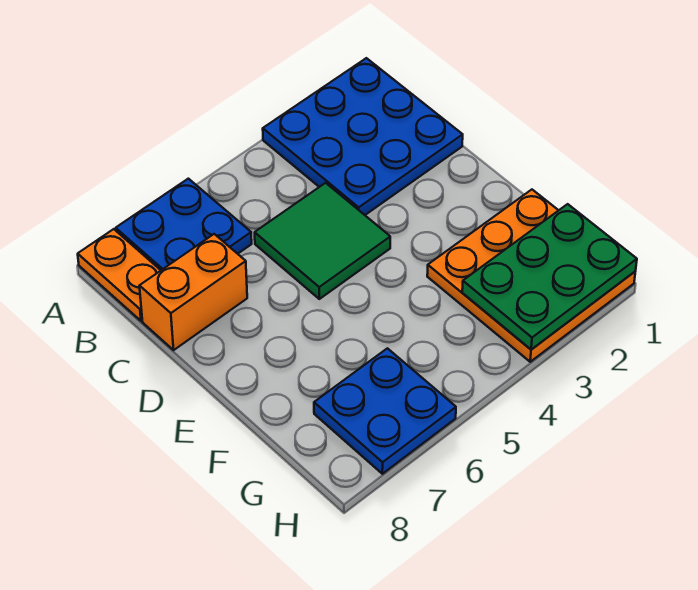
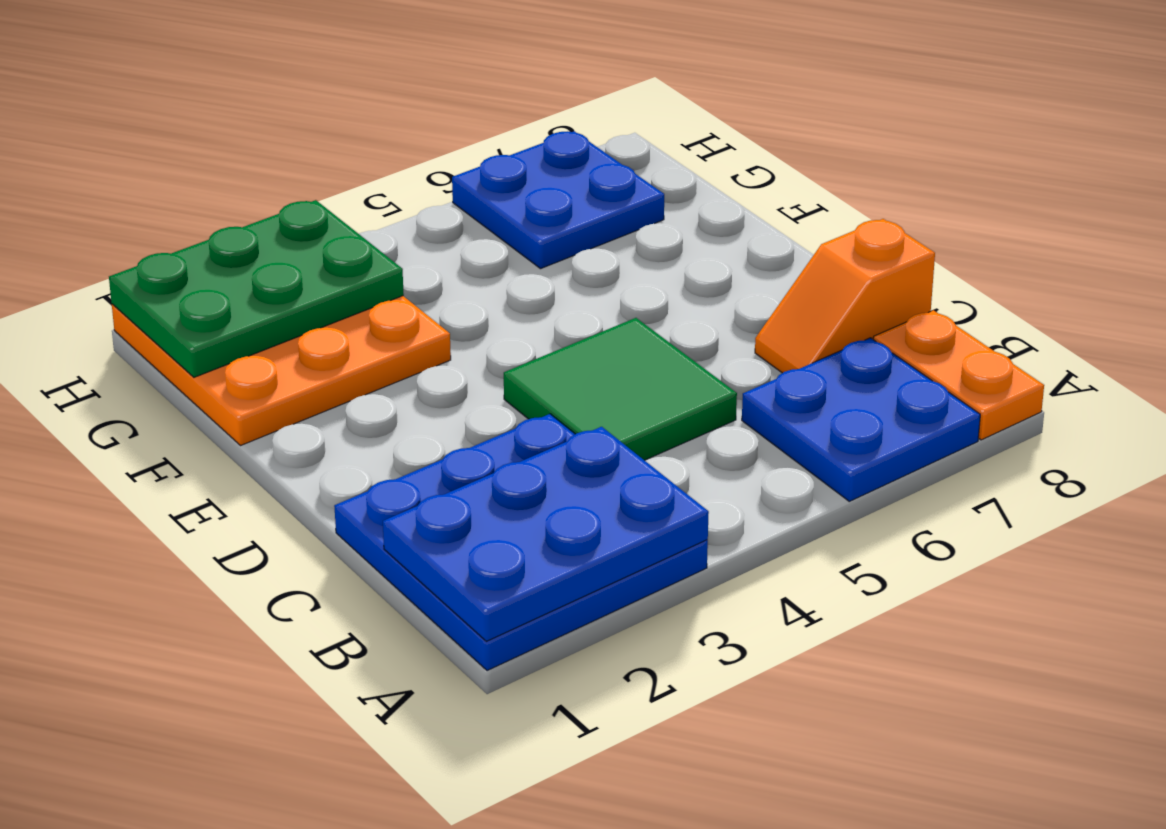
none -> blue 2x3 plate [383,427,709,641]
orange 1x2 brick [140,234,247,350] -> orange 1x2 slope [755,219,935,373]

